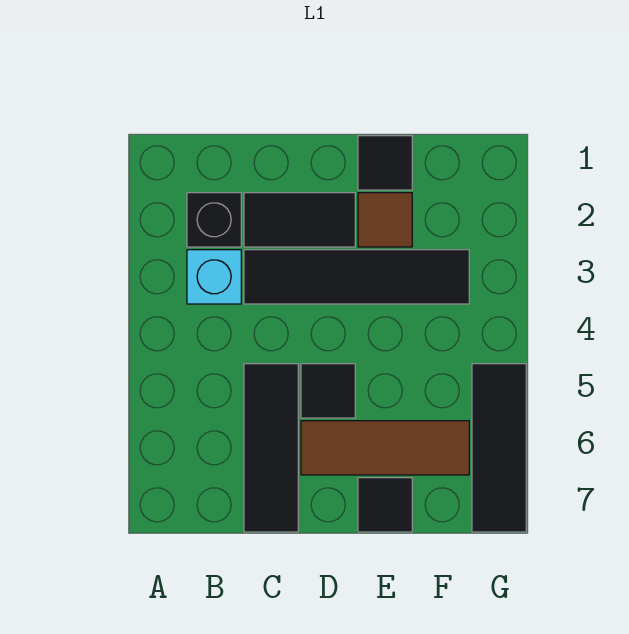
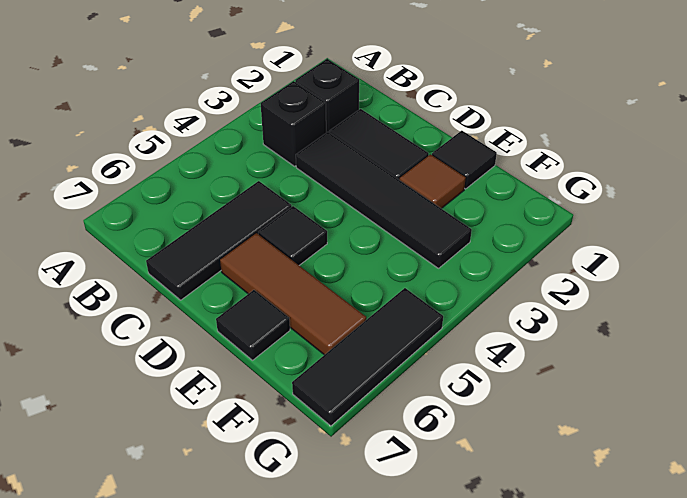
cyan 1x1 brick [187,250,241,304] -> black 1x1 brick [261,81,326,166]

